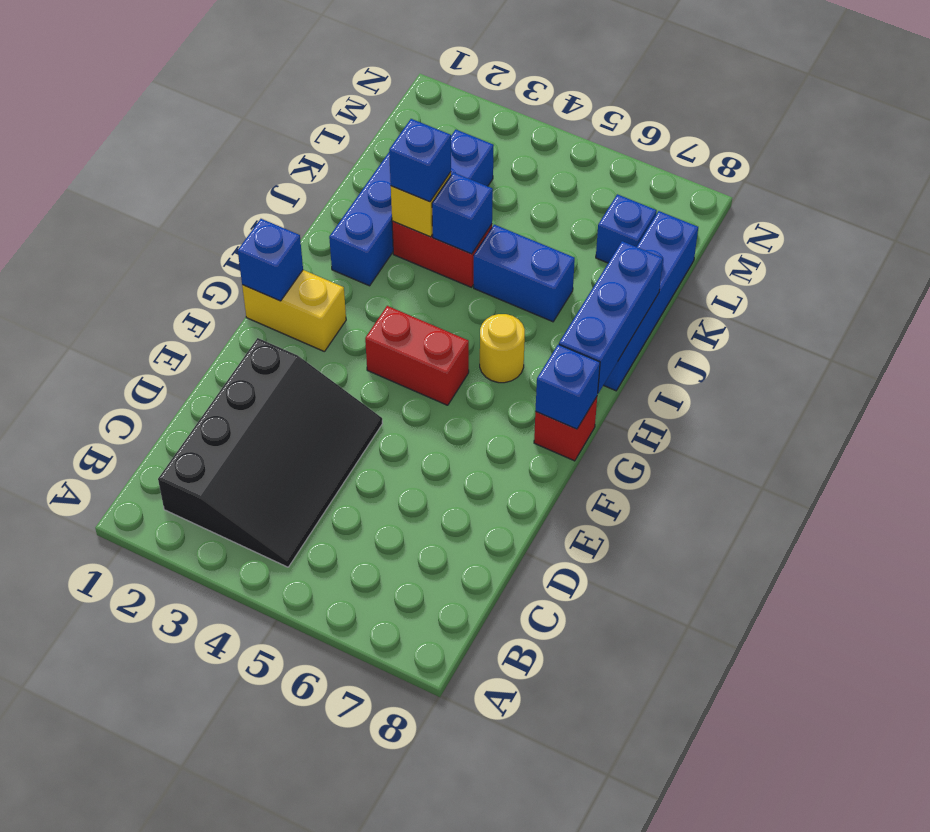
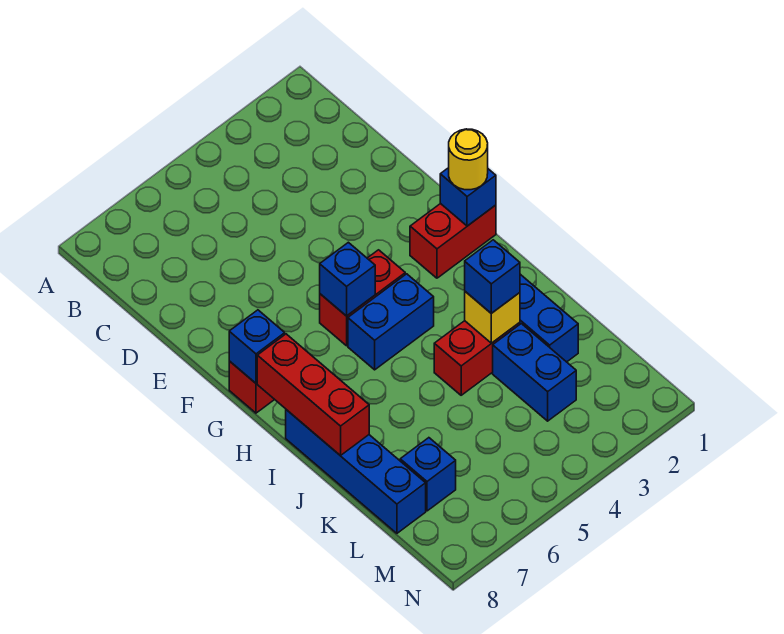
black 3x4 slope [158,338,382,567] -> none
yellow 1x2 brick [242,270,346,352] -> red 1x2 brick [410,203,496,278]
yellow 1x1 round brick [480,314,525,383] -> yellow 1x1 round brick moved to [449,129,488,190]
blue 1x3 brick [559,241,663,393] -> red 1x3 brick [257,334,369,456]
blue 1x1 brick [432,172,493,254] -> blue 1x1 brick moved to [320,242,375,316]
blue 1x2 brick [474,225,575,322] -> blue 1x2 brick moved to [348,274,434,370]

